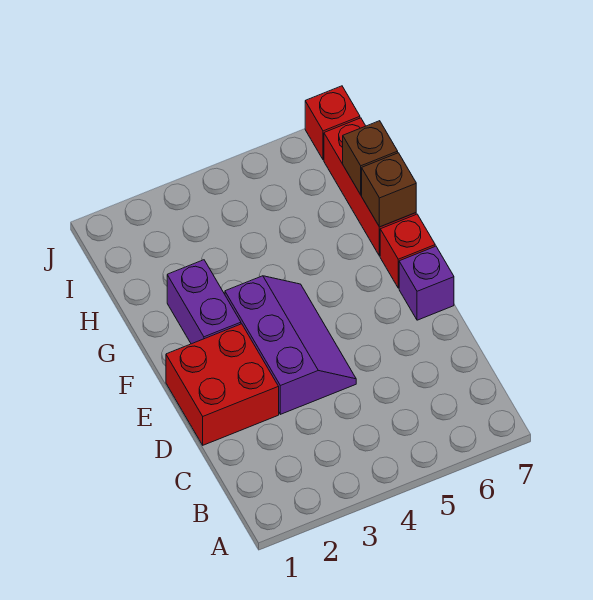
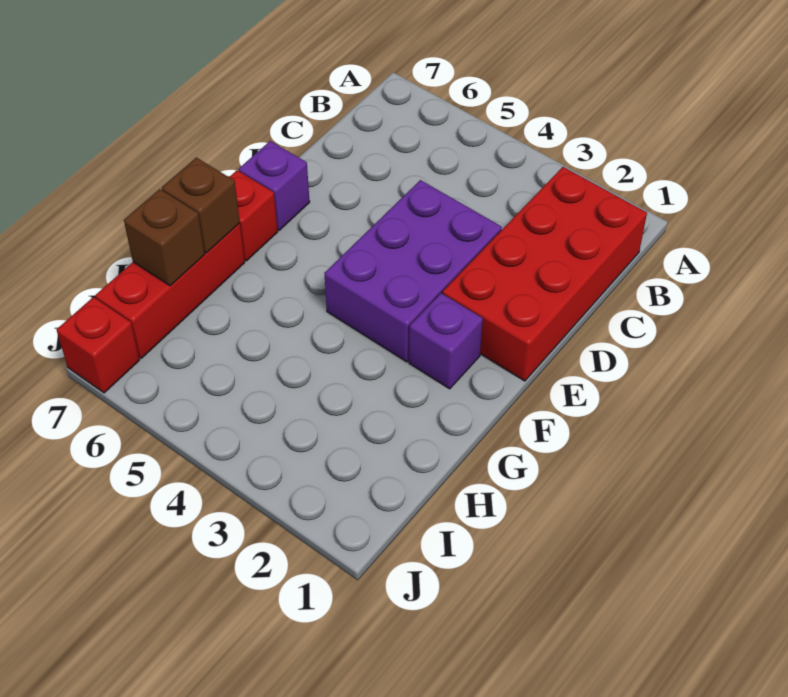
red 2x2 brick [166,324,279,445] -> red 2x4 brick [442,167,647,381]
purple 2x3 slope [225,276,356,414] -> purple 2x3 brick [324,180,502,362]
purple 1x2 brick [167,260,241,344] -> purple 1x1 brick [409,293,483,389]

